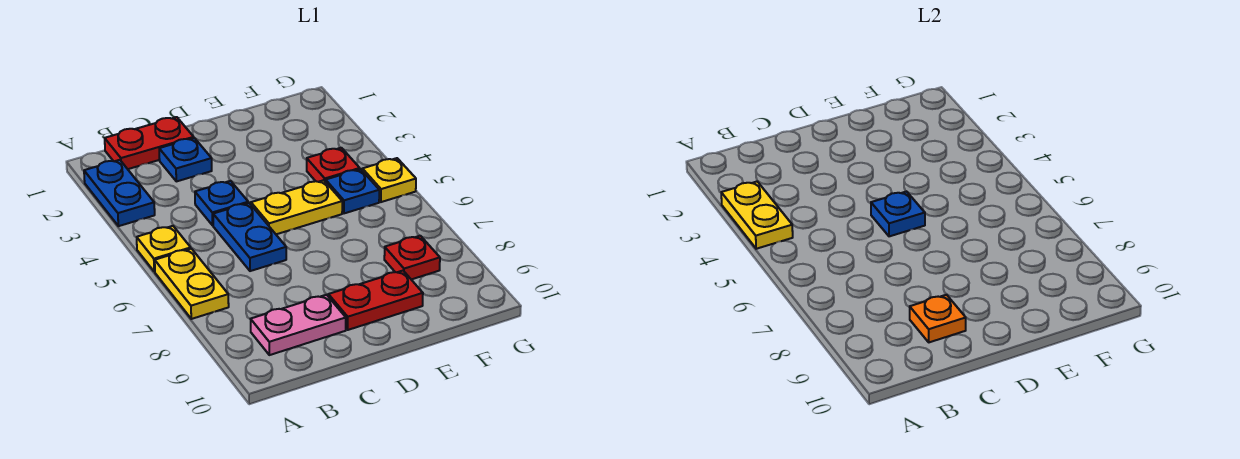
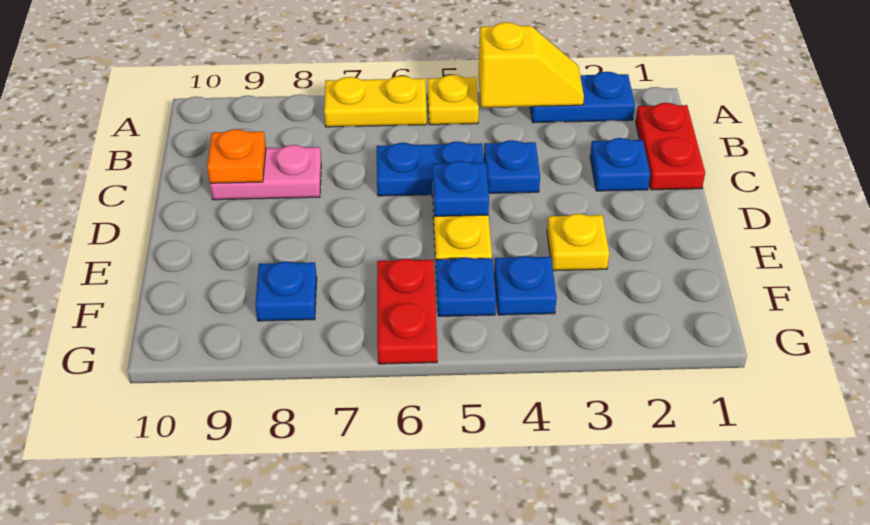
yellow 1x2 plate [721,182,793,249] -> yellow 1x2 slope [478,22,584,107]
pink 1x2 plate [251,295,346,355] -> pink 1x2 plate turned to [210,145,321,200]
red 1x2 plate [328,271,423,330] -> red 1x2 plate moved to [377,259,437,364]
red 1x1 plate [307,148,360,182] -> blue 1x1 plate [494,256,556,315]
red 1x1 plate [384,236,440,279] -> blue 1x1 plate [255,262,317,321]
yellow 1x1 plate [362,158,416,202] -> yellow 1x1 plate moved to [547,214,609,271]

